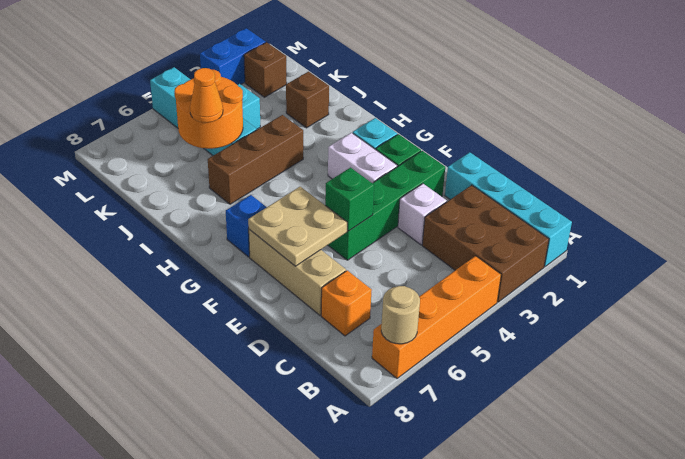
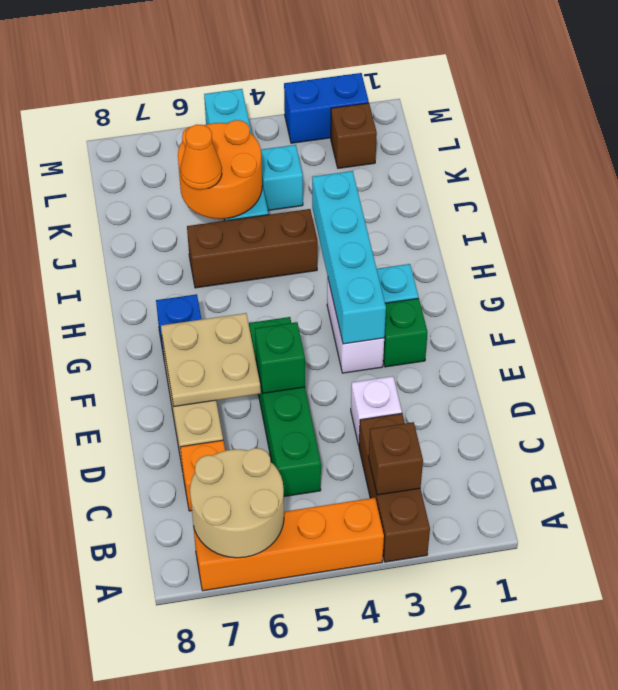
cyan 1x4 brick [445,152,572,267] -> cyan 1x4 brick moved to [312,171,386,344]
brown 2x3 brick [422,185,549,302] -> brown 1x3 brick [359,413,430,562]
tan 1x1 round brick [381,286,420,344] -> tan 2x2 round brick [190,448,284,558]
green 1x4 brick [328,151,445,260] -> green 1x4 brick turned to [249,317,321,496]
brown 1x1 brick [286,72,329,128] -> brown 1x1 brick moved to [369,422,423,495]

